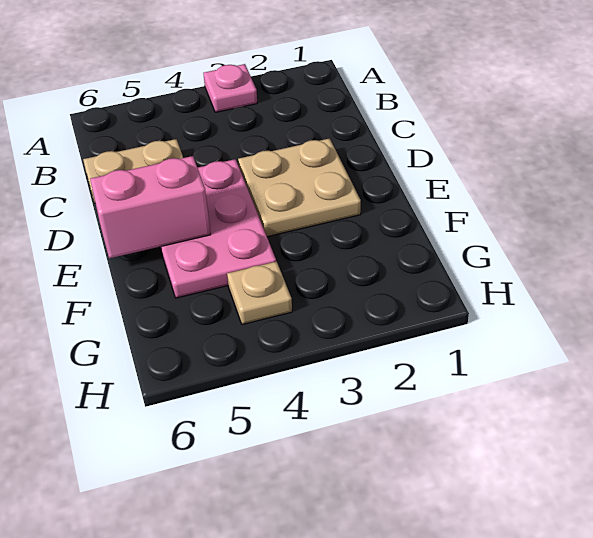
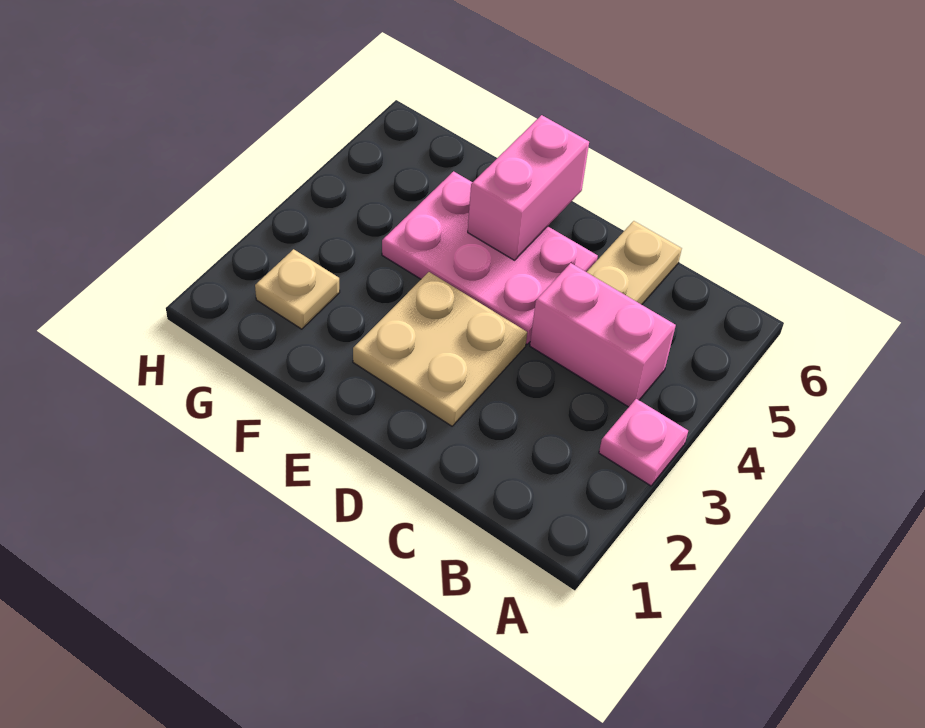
none -> pink 1x2 brick [530,263,676,407]
tan 1x1 plate [227,261,292,324] -> tan 1x1 plate moved to [255,249,340,329]

